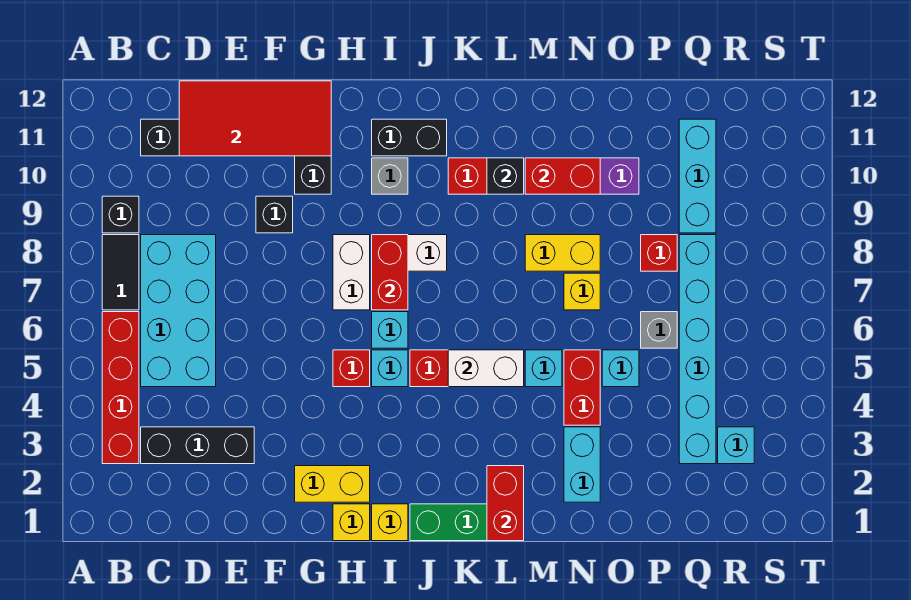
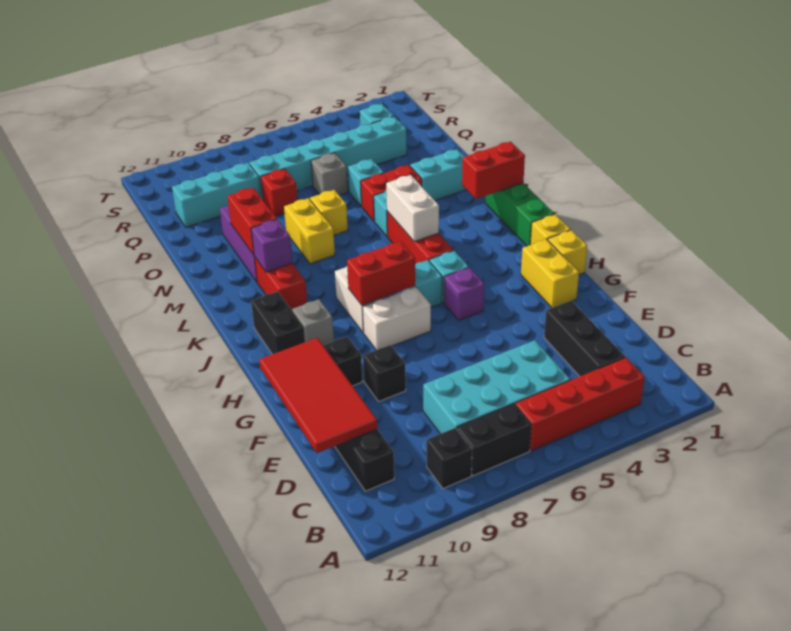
black 1x2 tile [102,235,139,310] -> black 1x2 brick [457,404,532,476]
red 1x1 brick [333,350,370,387] -> purple 1x1 brick [444,267,484,321]
black 1x1 brick [487,158,524,194] -> purple 1x1 brick [251,219,292,272]

